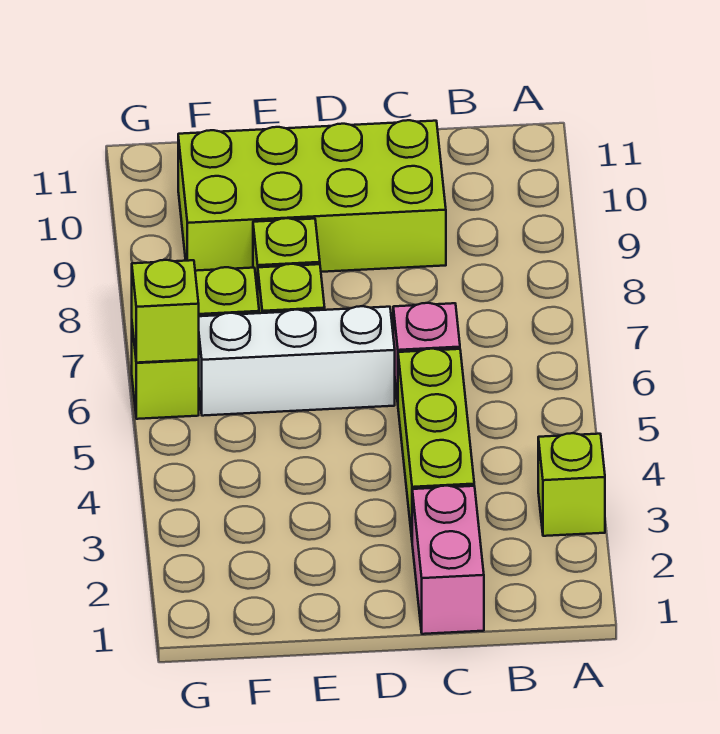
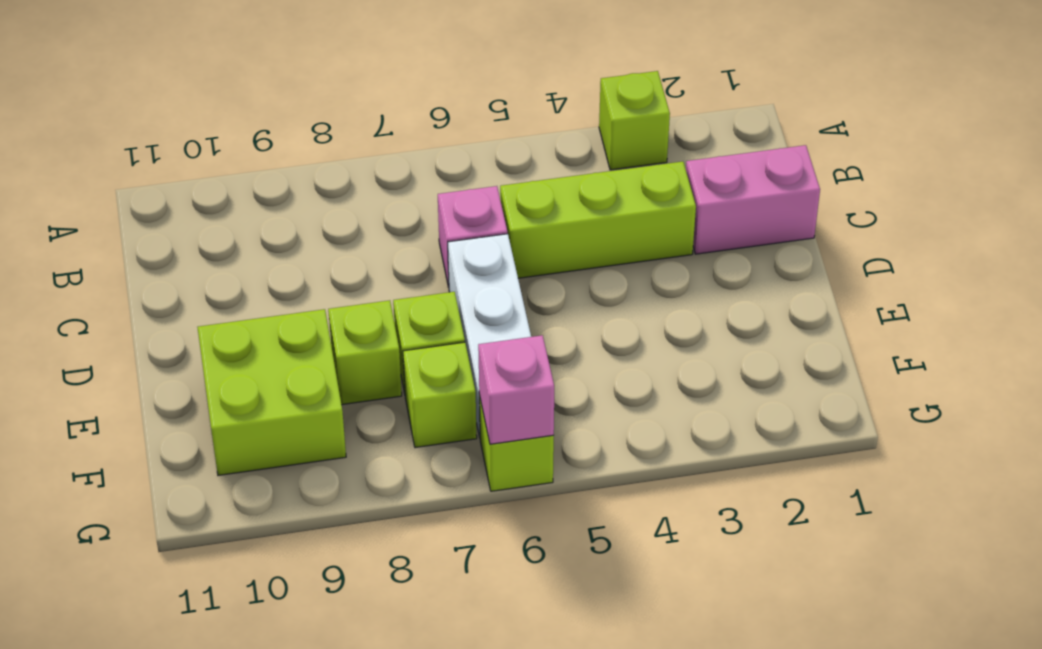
lime 2x4 brick [178,120,446,272] -> lime 2x2 brick [197,309,346,475]
lime 1x1 brick [132,260,199,363] -> pink 1x1 brick [478,335,554,444]

